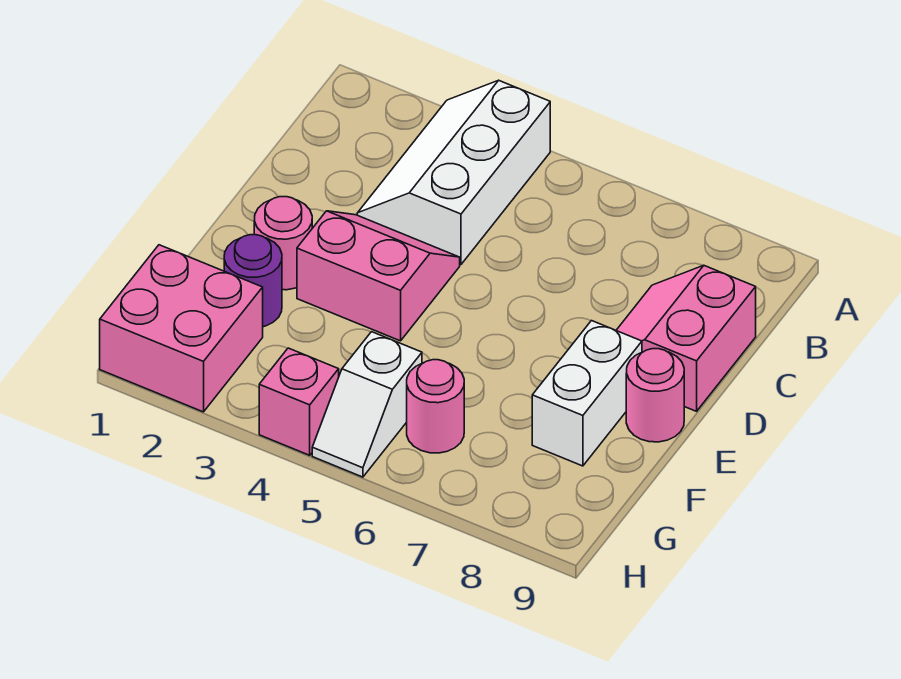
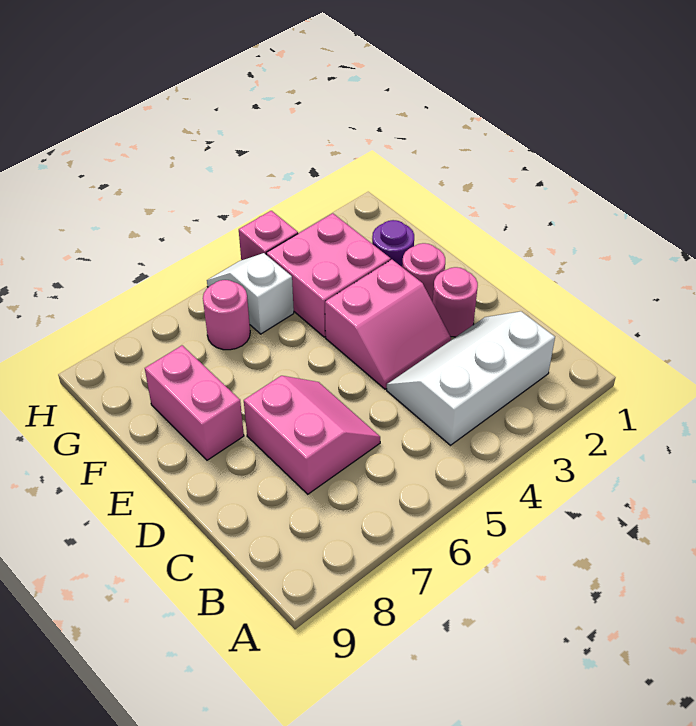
white 2x3 slope [357,80,550,264] -> white 2x3 slope turned to [387,311,555,445]
pink 2x2 slope [616,266,756,411] -> pink 2x2 slope moved to [244,376,380,494]
white 1x2 brick [532,321,642,466] -> pink 1x2 brick [145,345,244,460]
pink 1x1 round brick [626,349,684,442] -> pink 1x1 round brick moved to [433,267,478,337]
pink 2x2 brick [100,245,263,412] -> pink 2x2 brick moved to [266,213,391,337]

